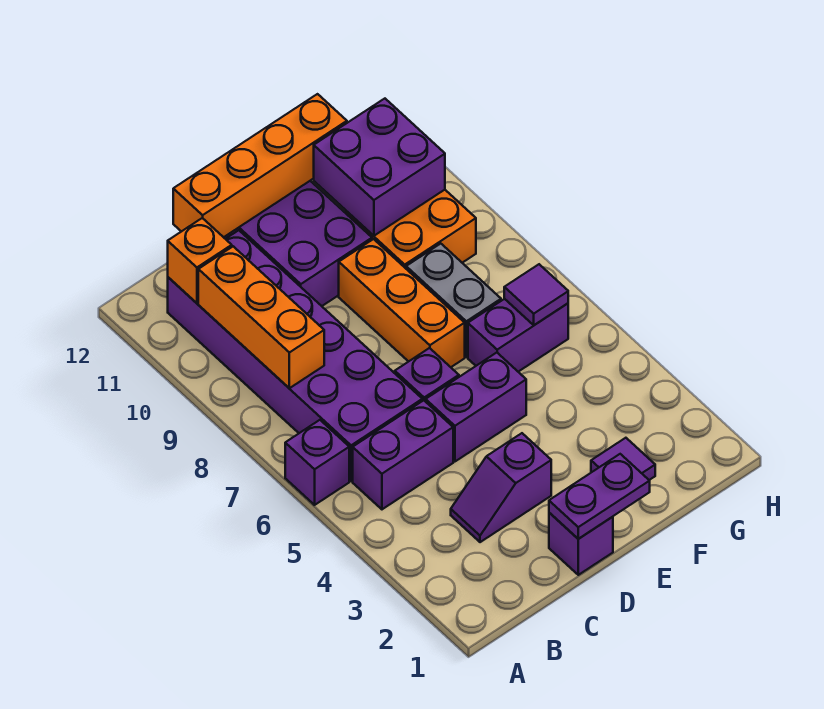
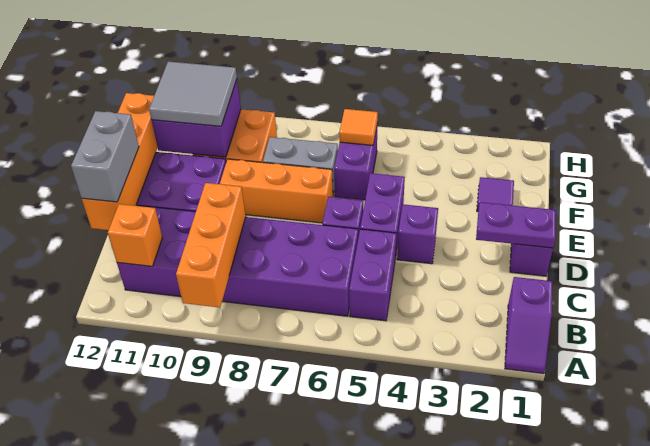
purple 1x1 brick [285,420,349,505] -> purple 1x1 brick moved to [397,204,438,264]
orange 1x3 brick [198,246,324,388] -> orange 1x3 brick turned to [176,183,246,308]
purple 1x2 slope [451,433,551,542] -> purple 1x2 slope moved to [505,277,552,374]
none -> grey 1x2 brick [71,111,139,202]
purple 1x2 plate [549,454,650,539] -> purple 1x2 plate turned to [476,202,556,248]
none -> grey 2x2 tile [149,62,237,126]
purple 1x1 tile [504,264,568,325] -> orange 1x1 tile [339,109,378,145]

